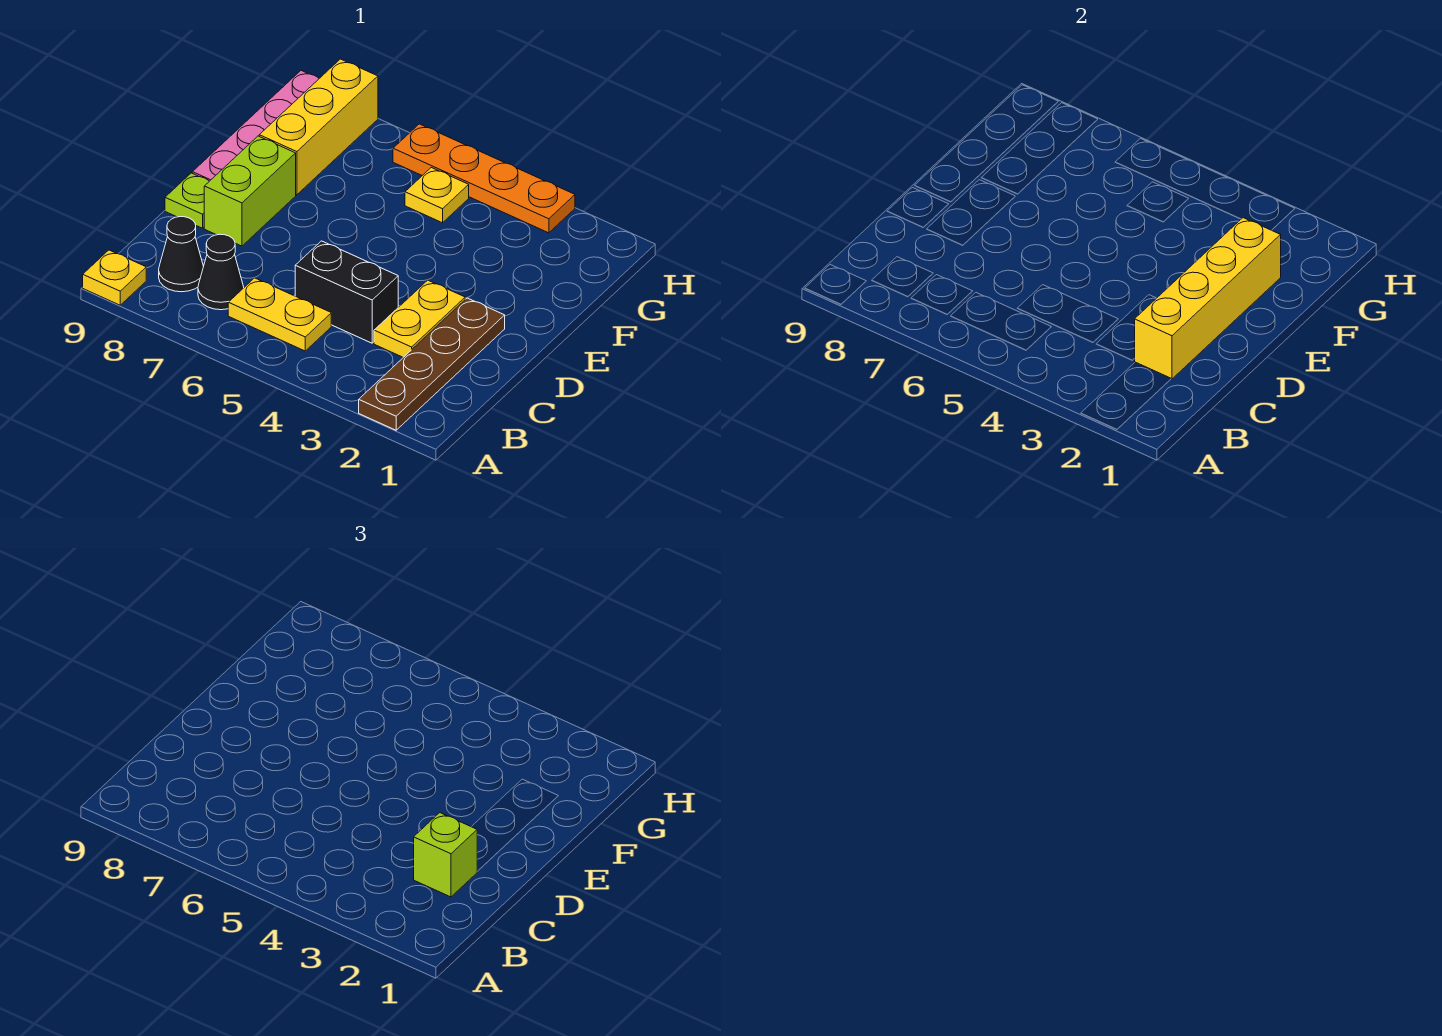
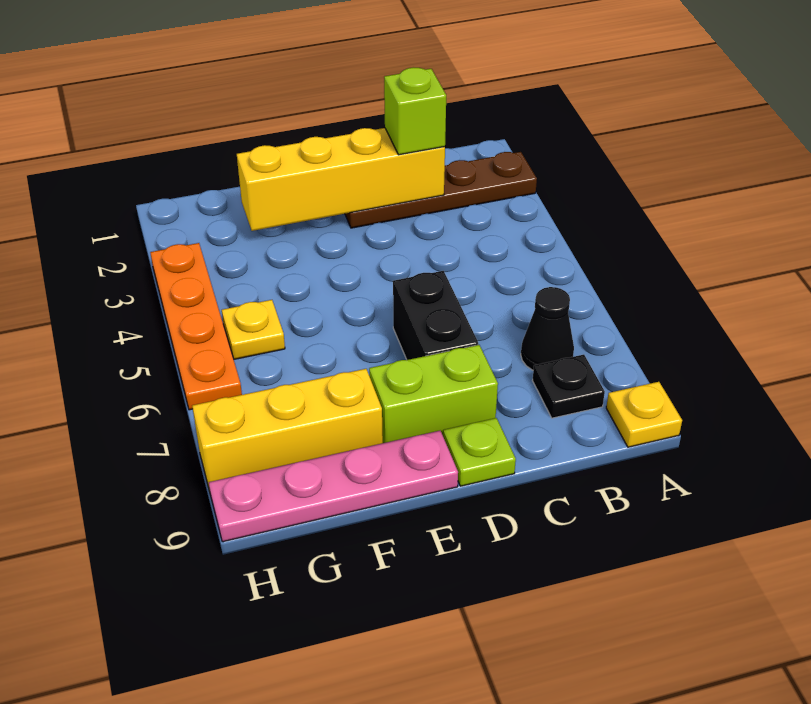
yellow 1x2 plate [228,278,331,351] -> none
black 1x1 cone [159,217,204,292] -> black 1x1 plate [533,355,605,418]
yellow 1x2 plate [374,280,465,357] -> none
black 1x2 brick [295,241,398,343] -> black 1x2 brick moved to [393,271,478,360]

